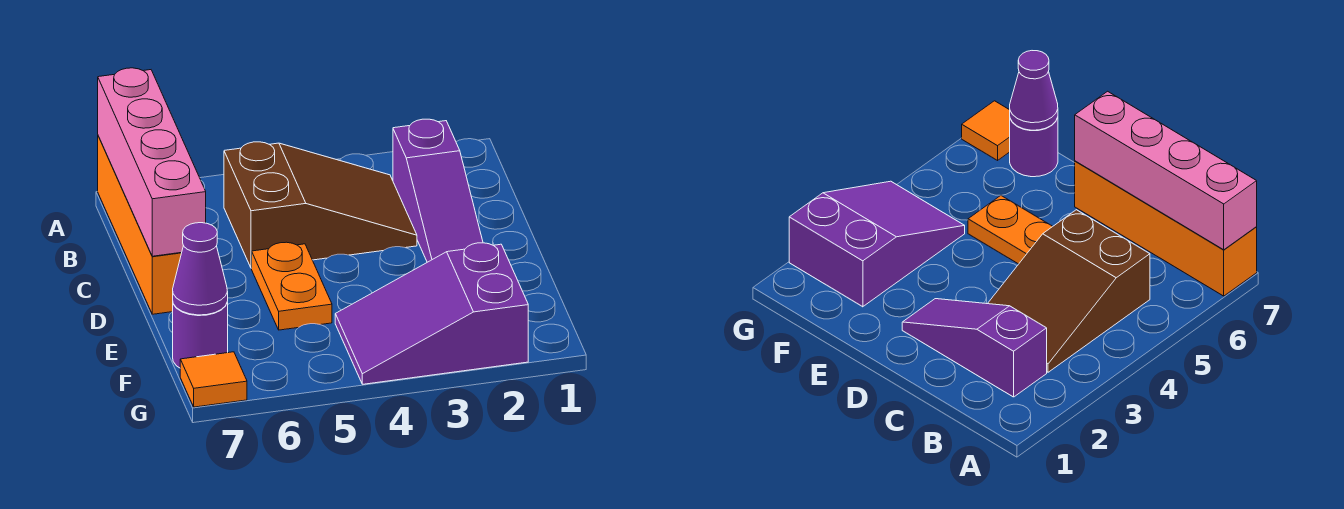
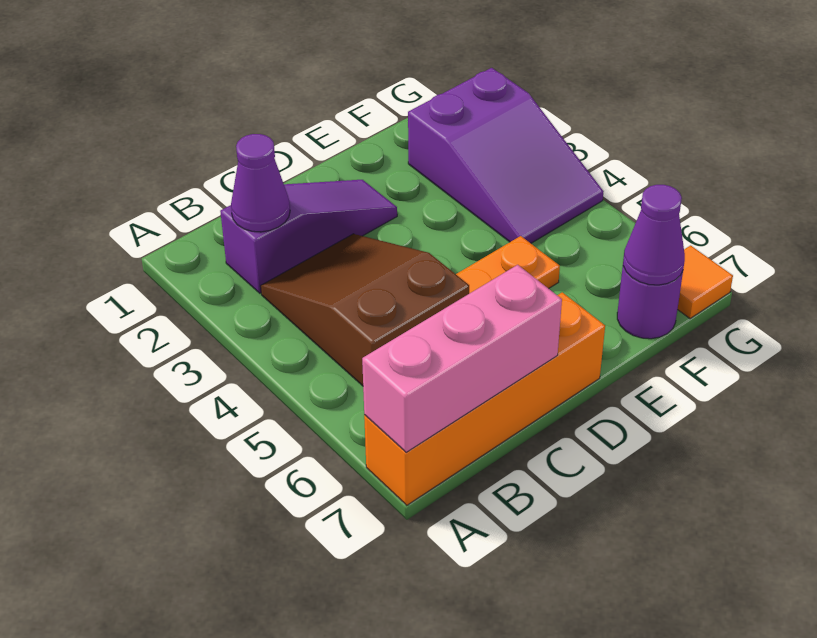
pink 1x4 brick [98,68,206,256] -> pink 1x3 brick [362,265,562,452]
none -> purple 1x1 cone [231,134,290,232]

